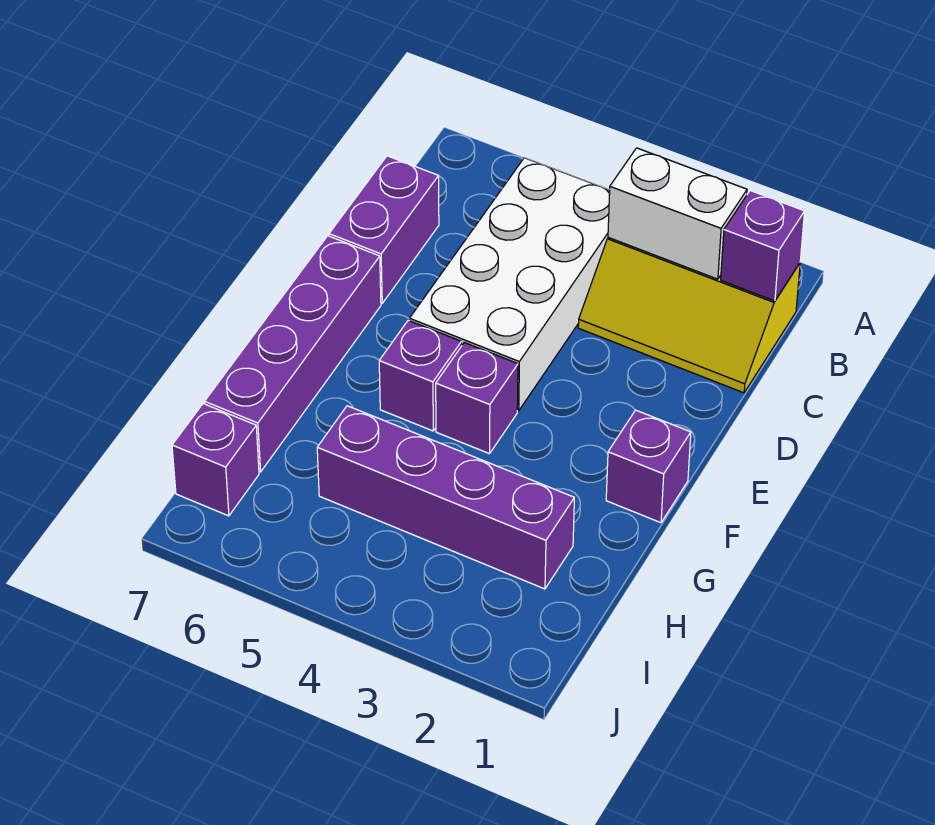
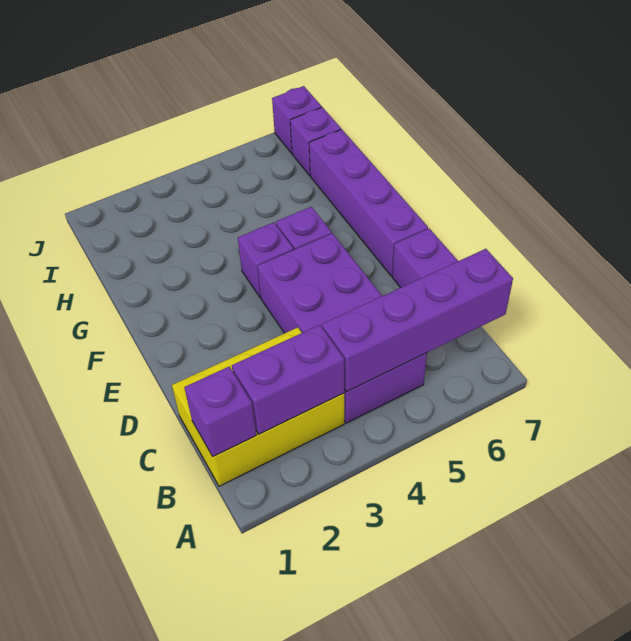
yellow 2x3 slope [578,237,800,393] -> yellow 2x3 brick [172,327,344,486]
white 1x2 brick [608,148,747,279] -> purple 1x2 brick [232,325,344,434]
white 2x4 brick [409,158,610,411] -> purple 2x4 brick [257,233,427,423]
purple 1x1 brick [606,410,691,523] -> purple 1x1 brick moved to [272,86,322,153]
purple 1x4 brick [317,406,574,589] -> purple 1x4 brick moved to [322,249,513,392]

